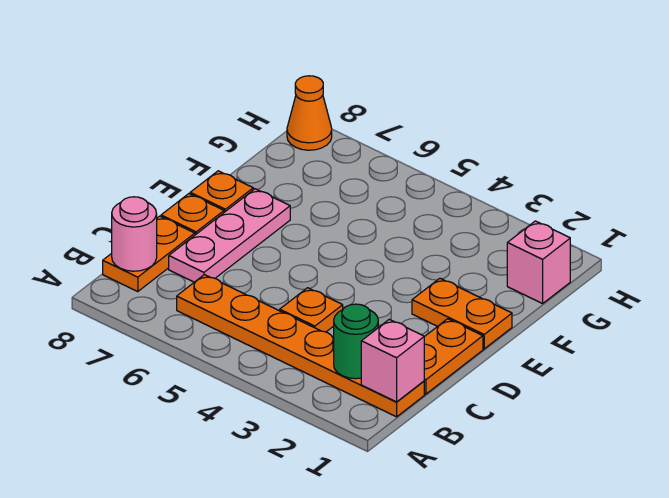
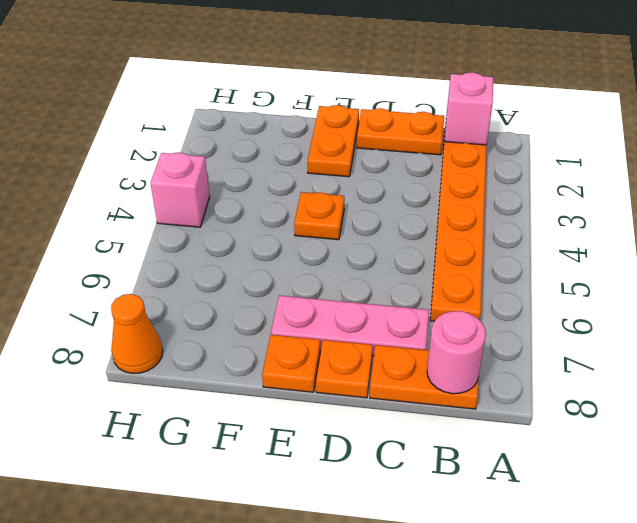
green 1x1 round brick [334,304,378,379] -> none
orange 1x1 plate [280,288,343,332] -> orange 1x1 plate moved to [294,192,344,240]
pink 1x1 brick [507,221,570,304] -> pink 1x1 brick moved to [150,152,210,227]

